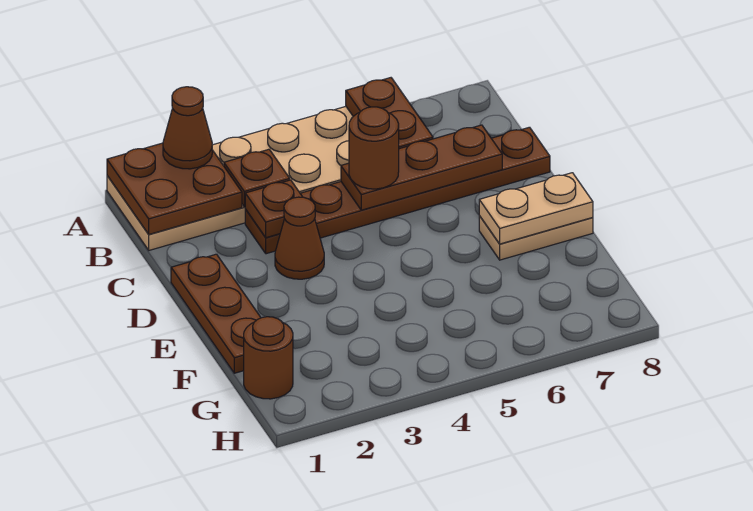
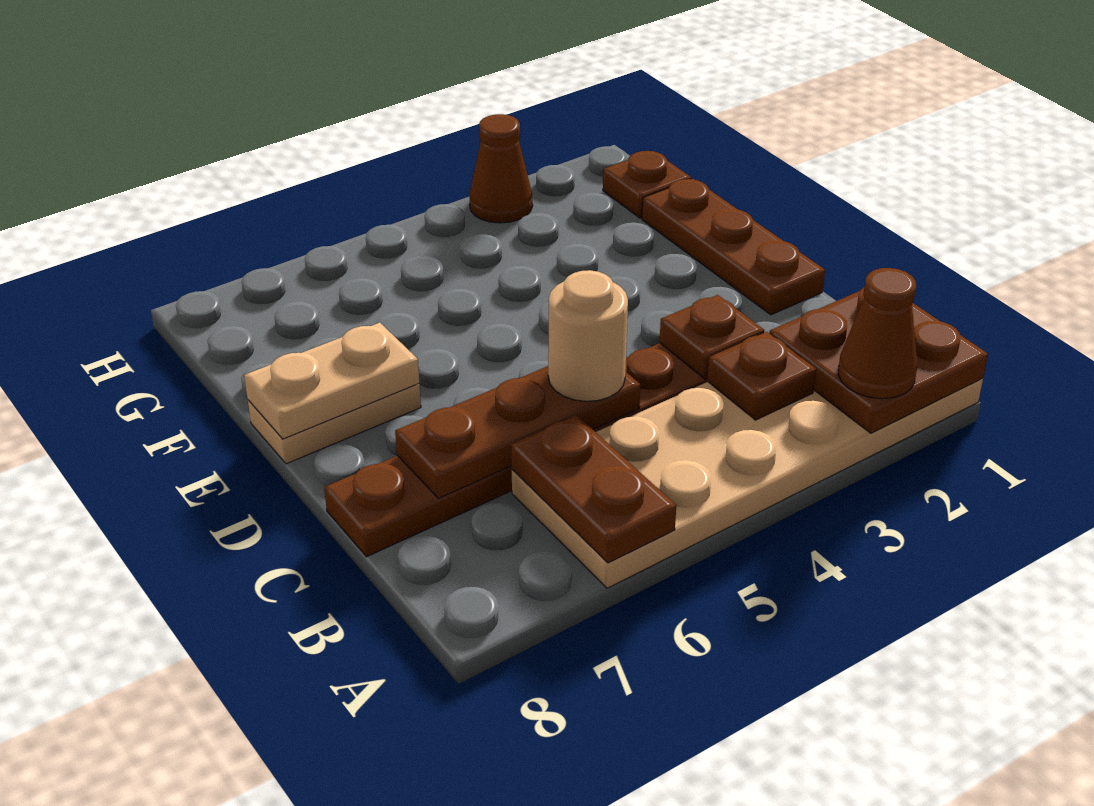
brown 1x1 round brick [349,107,399,189] -> tan 1x1 round brick [548,270,628,401]
brown 1x1 cone [275,197,324,279] -> brown 1x1 cone moved to [469,114,533,223]
brown 1x1 round brick [244,317,293,399] -> brown 1x1 plate [603,151,691,218]

